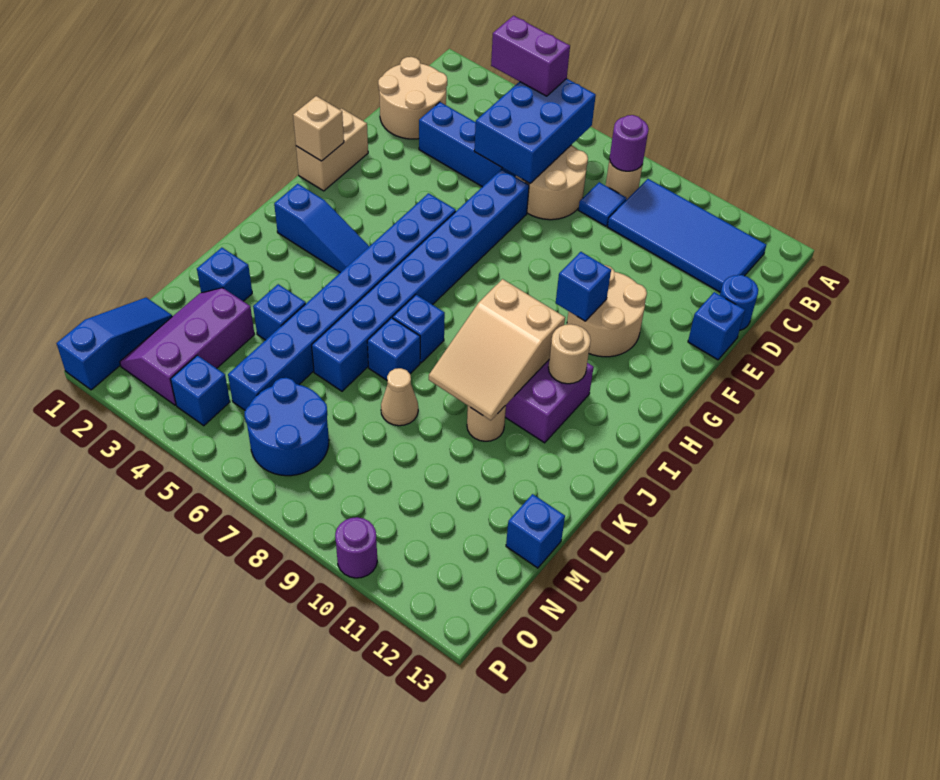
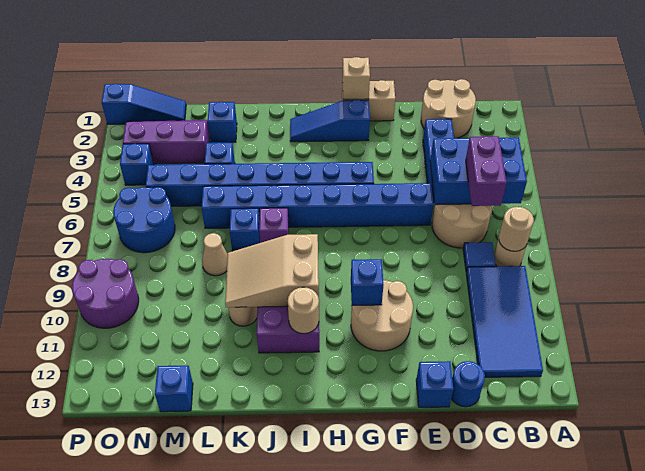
purple 1x2 brick [491,16,570,96] -> purple 1x2 brick moved to [466,136,506,206]
purple 1x1 round brick [610,115,649,171] -> tan 1x1 round brick [499,207,534,251]
blue 1x3 slope [274,184,369,273] -> blue 1x3 slope turned to [290,100,370,142]
blue 1x1 brick [393,295,445,363] -> purple 1x1 brick [259,208,289,243]
purple 1x1 round brick [335,517,377,578] -> purple 2x2 round brick [72,259,139,328]

